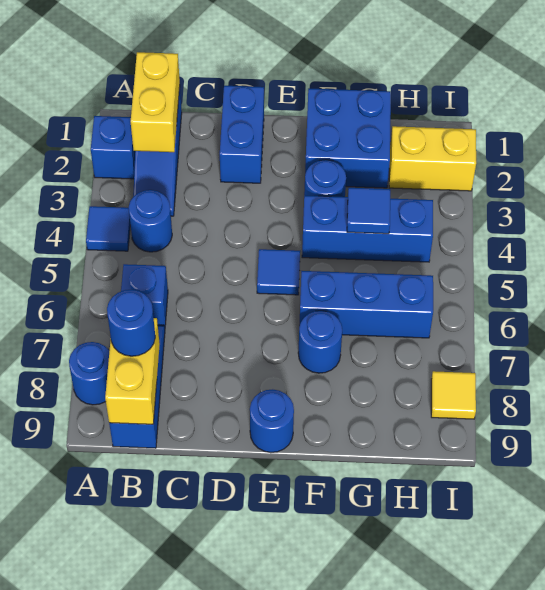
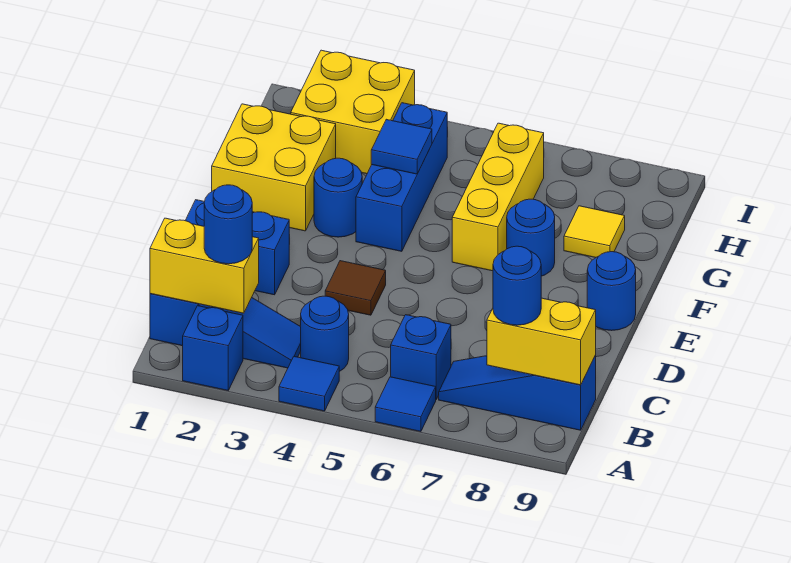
blue 1x1 round brick [69,342,109,405] -> blue 1x1 round brick moved to [204,185,252,264]
none -> brown 1x1 tile [325,261,386,315]
blue 1x1 tile [257,249,300,295] -> blue 1x1 tile moved to [375,377,436,432]
blue 2x2 brick [305,89,391,188] -> yellow 2x2 brick [212,104,336,231]
blue 1x3 brick [299,271,433,338] -> yellow 1x3 brick [452,123,544,271]
yellow 1x2 brick [389,126,476,191] -> yellow 2x2 brick [291,50,415,174]
yellow 1x1 tile [431,371,476,419] -> yellow 1x1 tile moved to [564,206,625,258]

